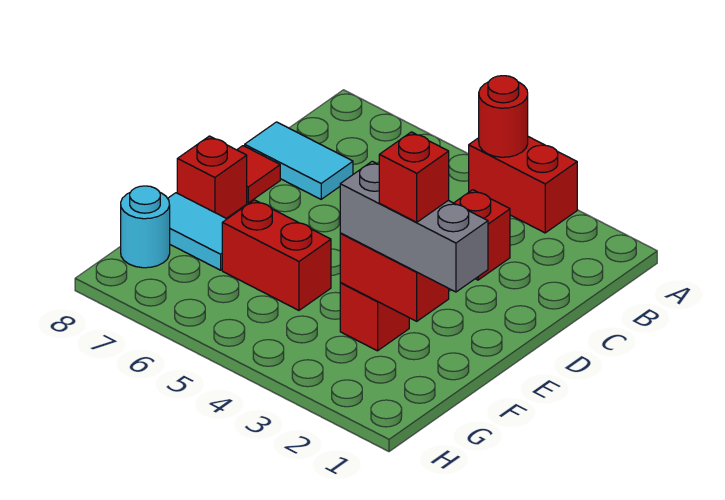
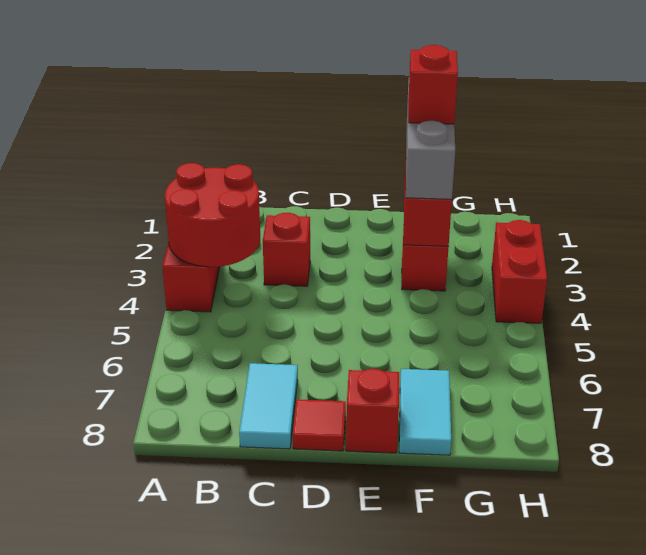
red 1x1 round brick [479,76,528,157] -> red 2x2 round brick [165,163,260,267]
red 1x2 brick [222,200,331,310] -> red 1x2 brick moved to [492,220,547,323]
cyan 1x1 round brick [121,186,170,268] -> none

